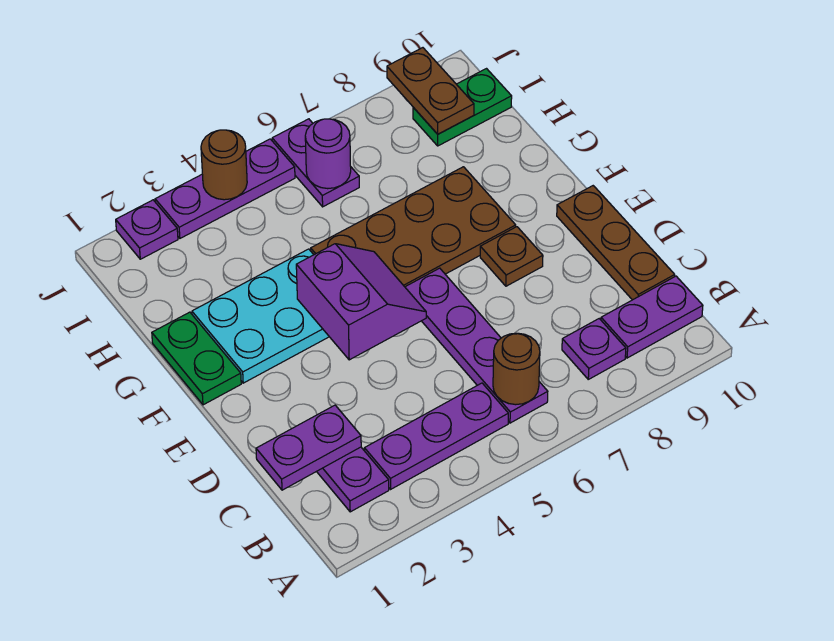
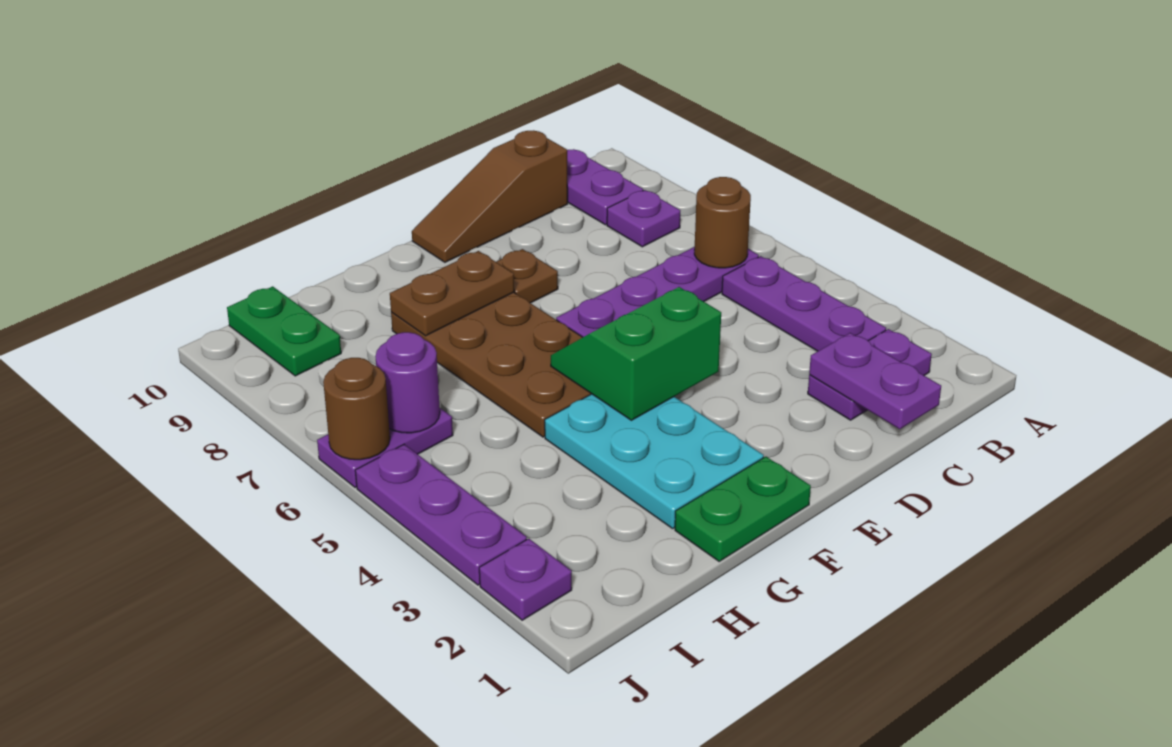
brown 1x3 plate [557,186,675,300] -> brown 1x3 slope [412,131,568,262]
purple 2x2 slope [296,244,426,360] -> green 2x2 slope [551,287,721,420]
brown 1x2 plate [387,48,474,134] -> brown 1x2 plate moved to [390,251,514,336]
brown 1x1 round brick [201,130,247,200] -> brown 1x1 round brick moved to [323,358,390,460]

